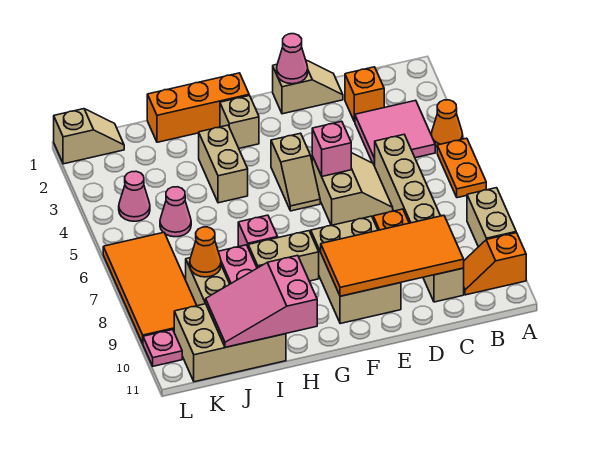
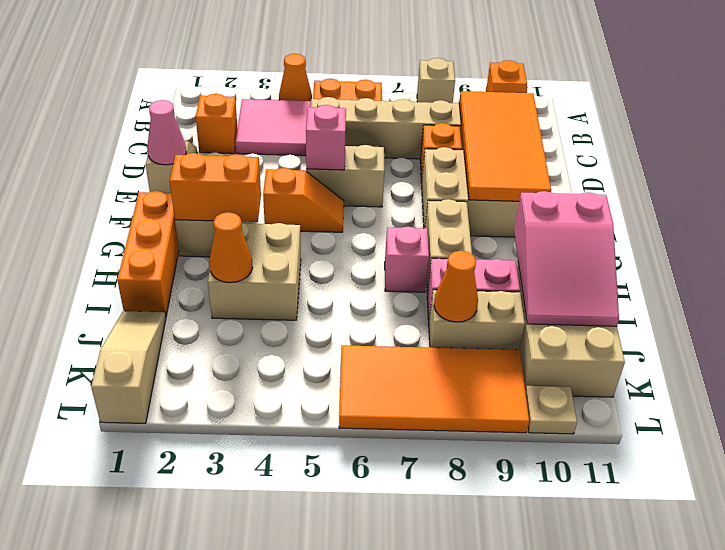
tan 1x2 brick [467,188,516,247] -> tan 1x1 brick [417,58,455,103]
tan 1x2 slope [271,133,320,211] -> orange 1x2 slope [263,168,344,232]
none -> orange 1x2 brick [170,153,261,222]
tan 1x2 brick [199,125,248,203] -> tan 2x2 brick [208,223,301,320]
none -> orange 1x1 cone [210,212,253,283]
pink 1x1 cone [160,187,191,237] -> none
tan 1x2 slope [54,109,124,164] -> tan 1x3 slope [91,311,166,423]
pink 1x1 cone [119,171,150,221] -> none
pink 1x1 plate [143,330,182,366] -> tan 1x1 plate [525,386,577,434]

